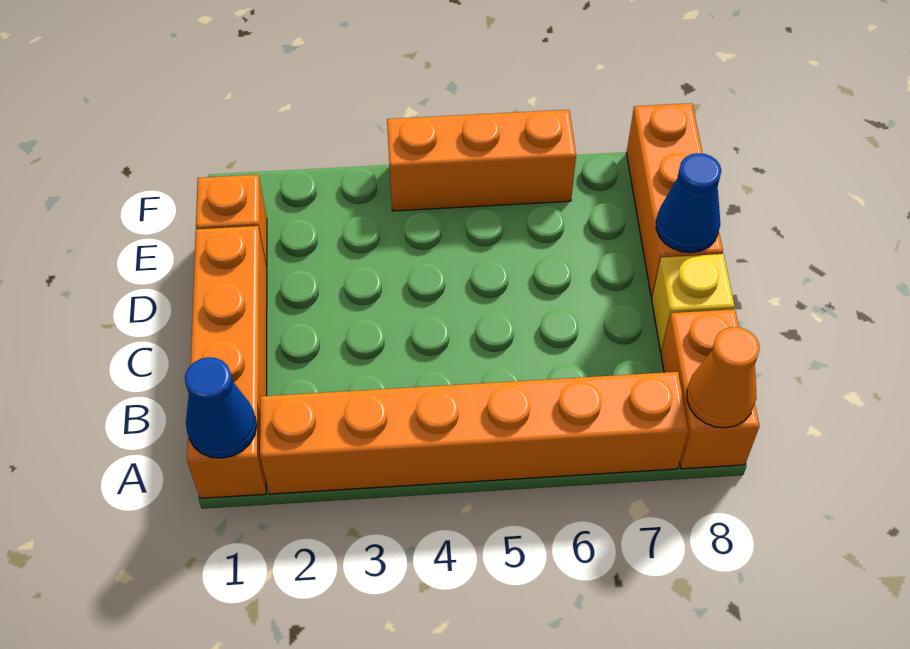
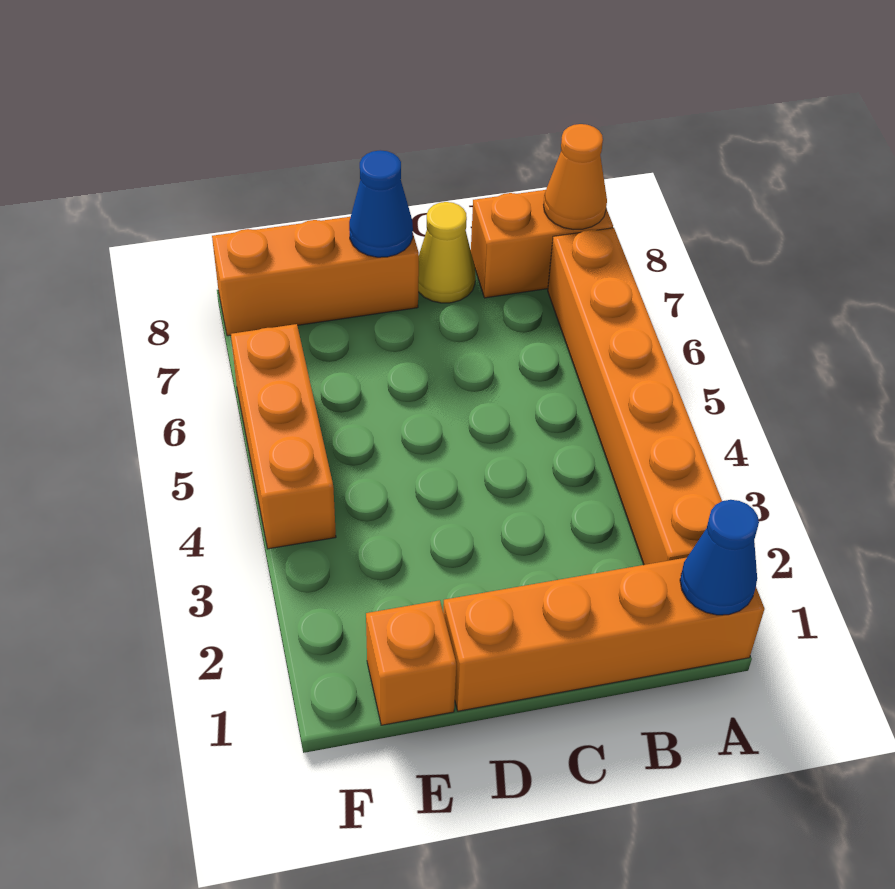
yellow 1x1 brick [652,254,735,352] -> yellow 1x1 cone [418,202,476,303]

